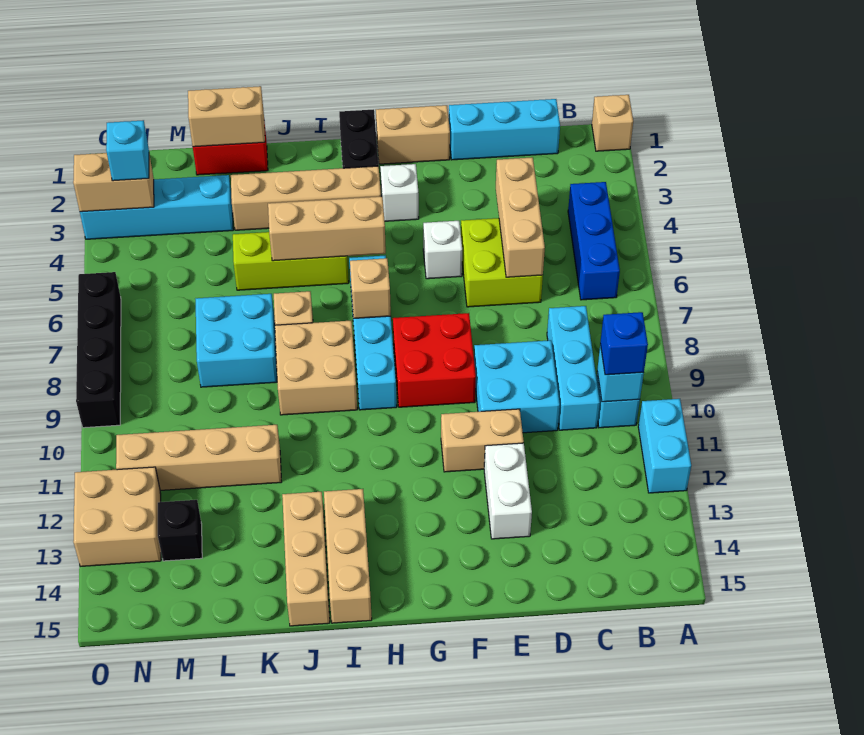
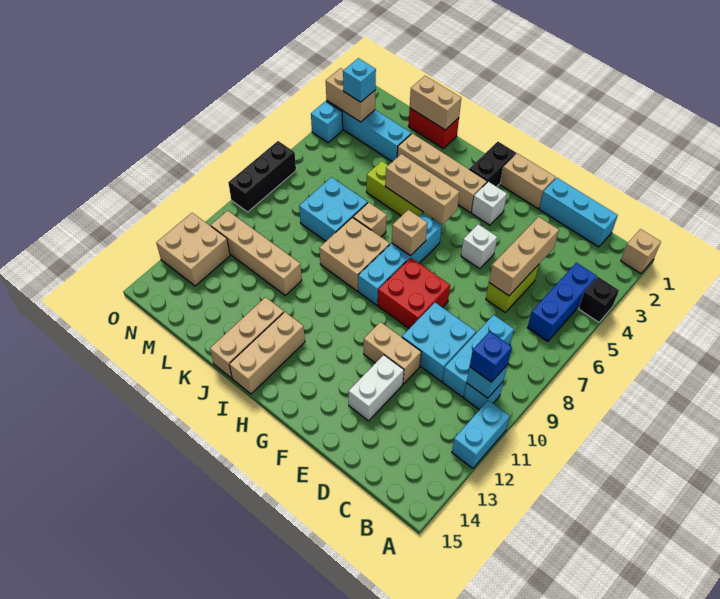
lime 2x2 brick [461,218,543,307] -> lime 1x2 brick [486,265,539,312]
black 1x1 brick [158,500,202,561] -> black 1x1 brick moved to [579,277,619,322]
none -> cyan 1x1 brick [311,101,343,143]
black 1x4 brick [76,272,121,428] -> black 1x3 brick [228,141,296,212]

